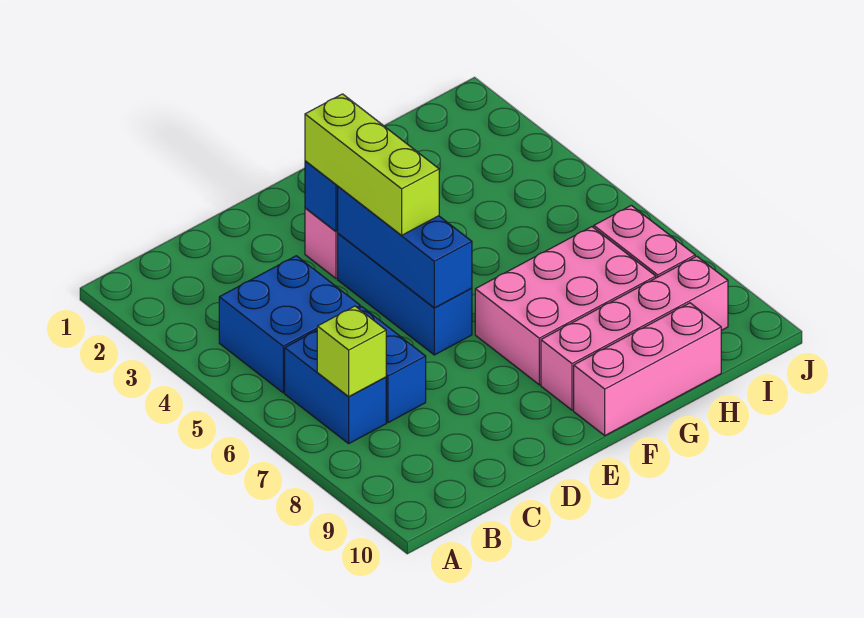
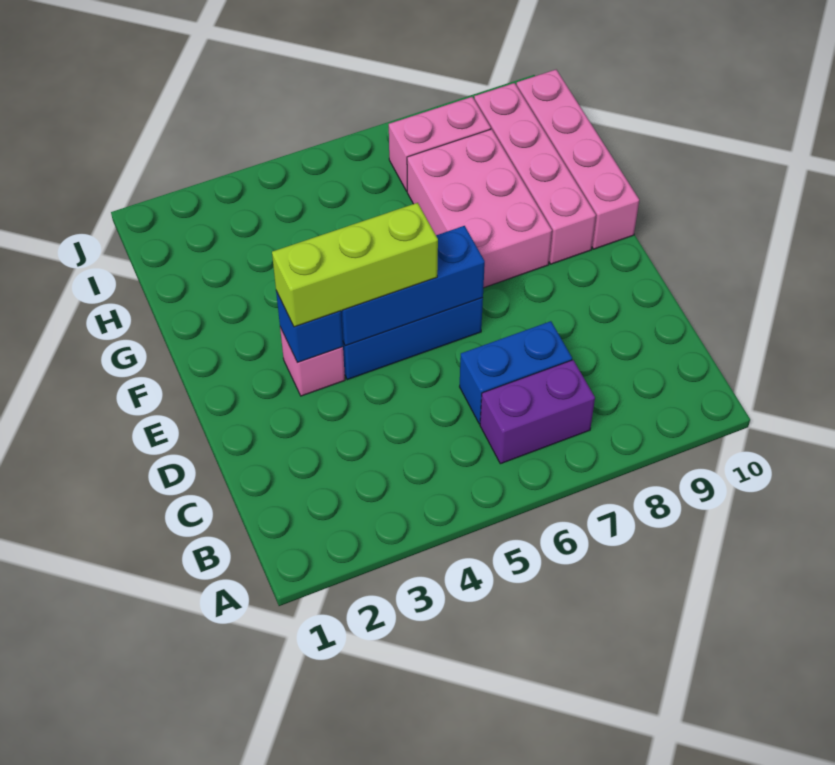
blue 2x2 brick [219,256,360,393] -> none
blue 1x2 brick [285,331,386,444] -> purple 1x2 brick [480,360,595,464]
lime 1x1 brick [317,306,386,396] -> none
pink 1x3 brick [574,303,721,435] -> pink 1x4 brick [516,70,639,249]

